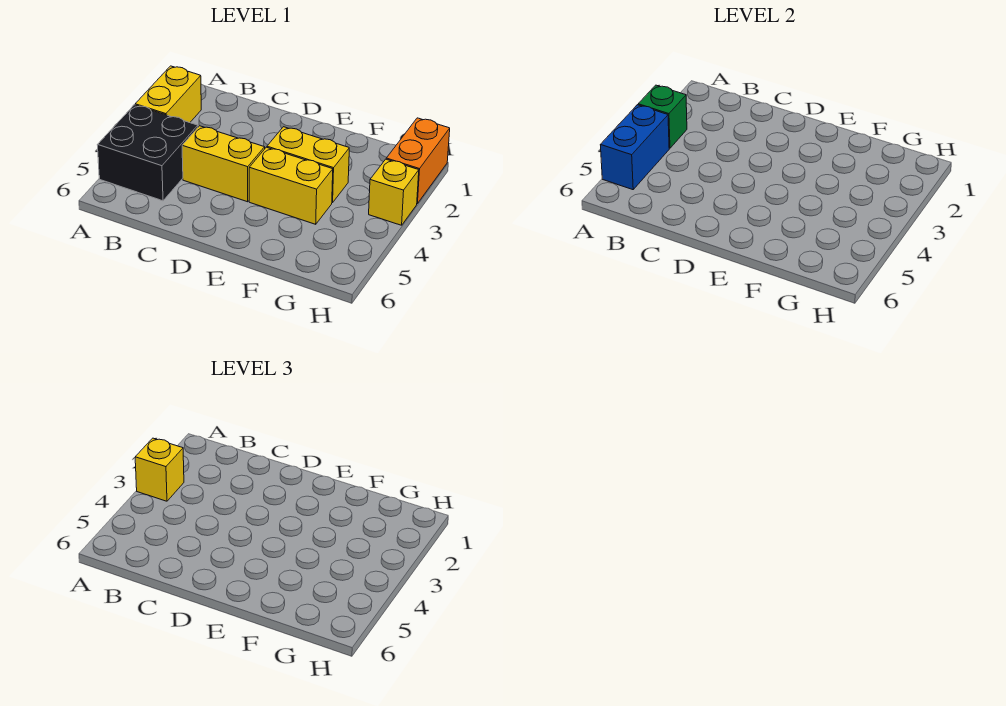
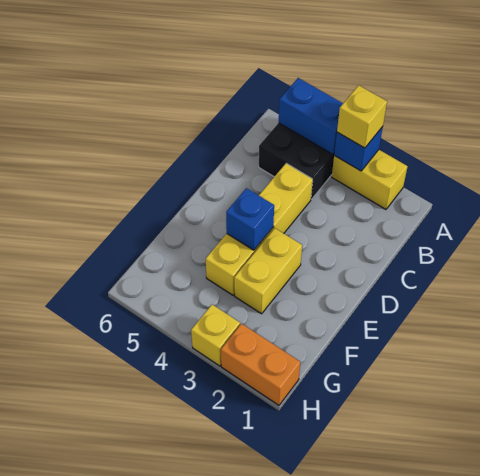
green 1x1 brick [638,85,687,148] -> blue 1x1 brick [334,127,383,171]
none -> blue 1x1 brick [226,188,274,250]

